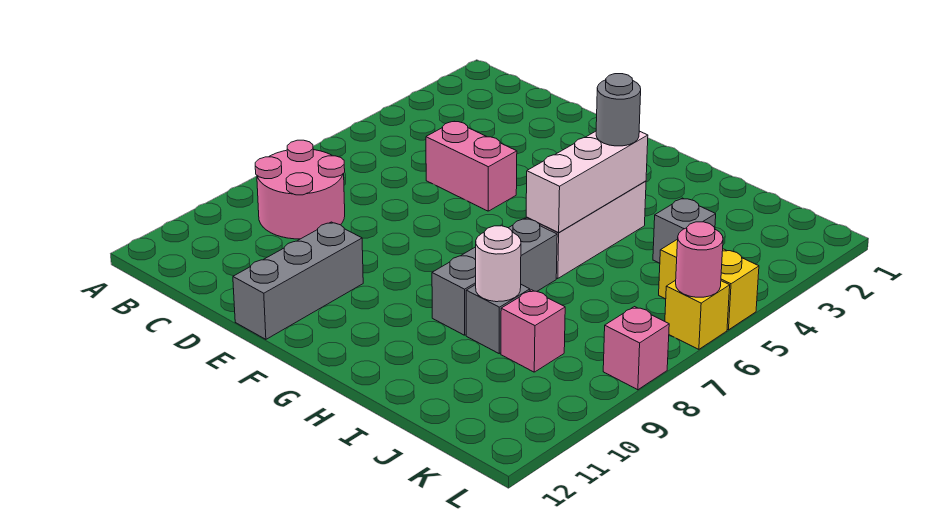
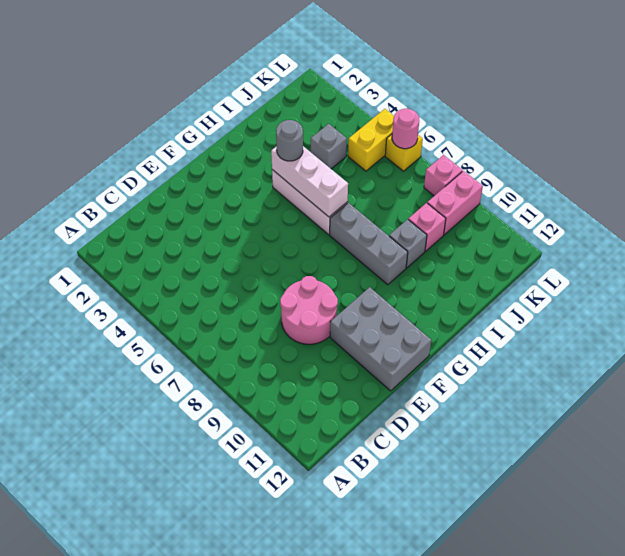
pink 2x2 round brick [255,140,345,239] -> pink 2x2 round brick moved to [280,276,338,344]
pink 1x2 brick [426,121,517,211] -> pink 1x2 brick moved to [427,171,483,235]
grey 1x3 brick [233,222,363,339] -> grey 2x3 brick [330,287,431,391]
white 1x1 round brick [476,226,521,302] -> none

